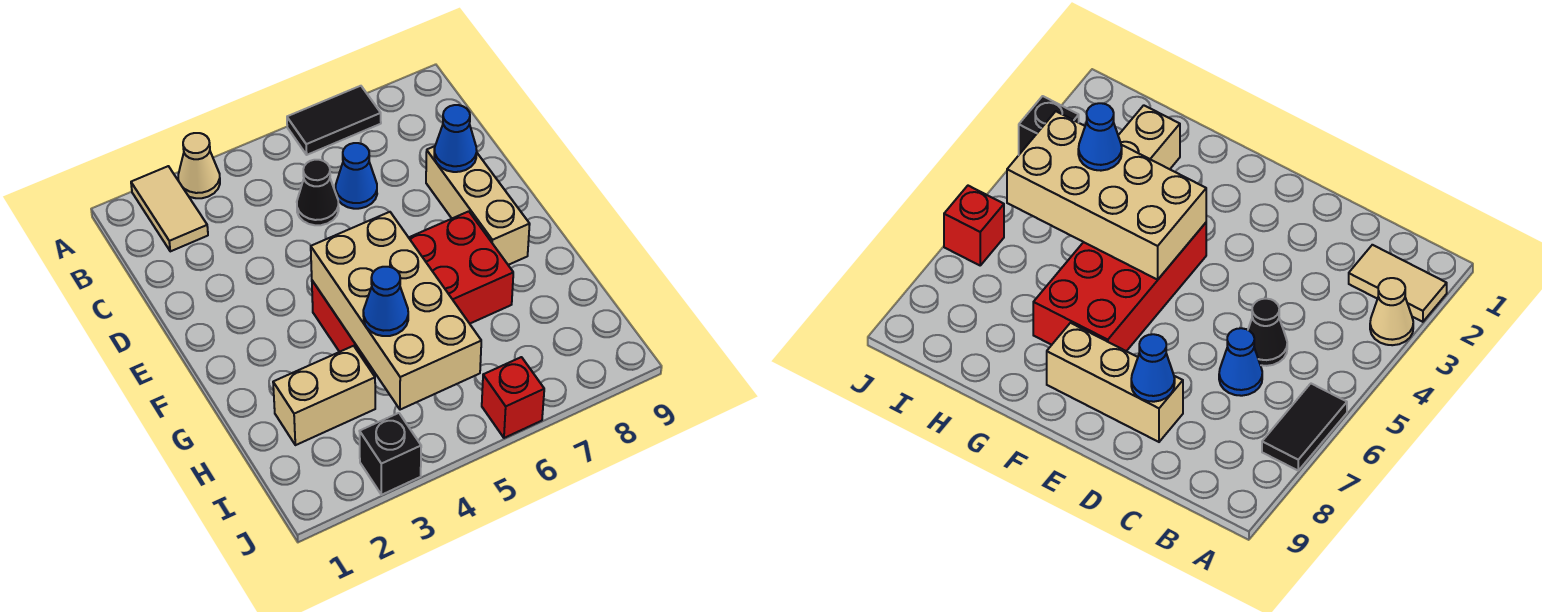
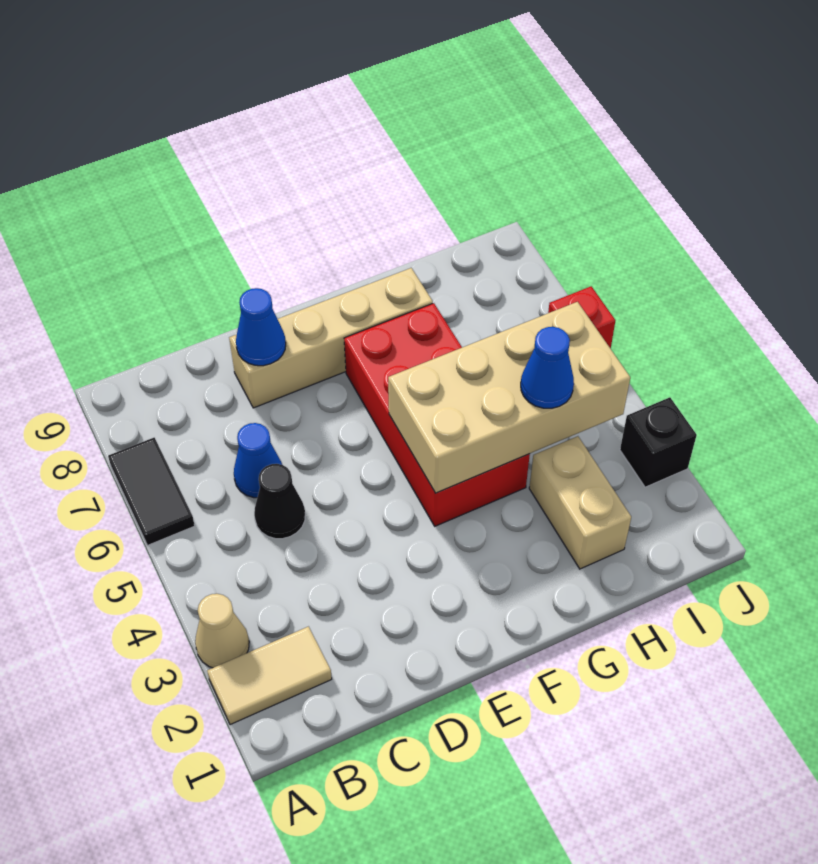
tan 1x3 brick [426,146,530,265] -> tan 1x4 brick [229,268,433,408]

